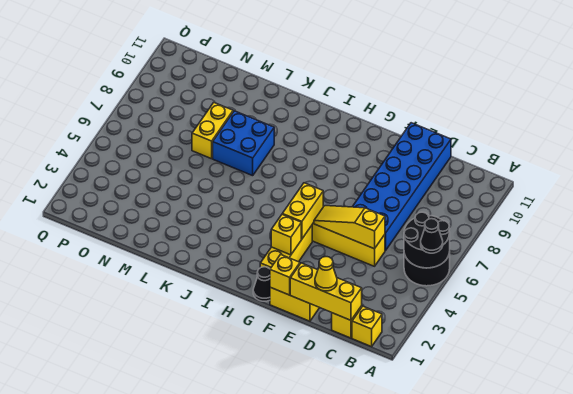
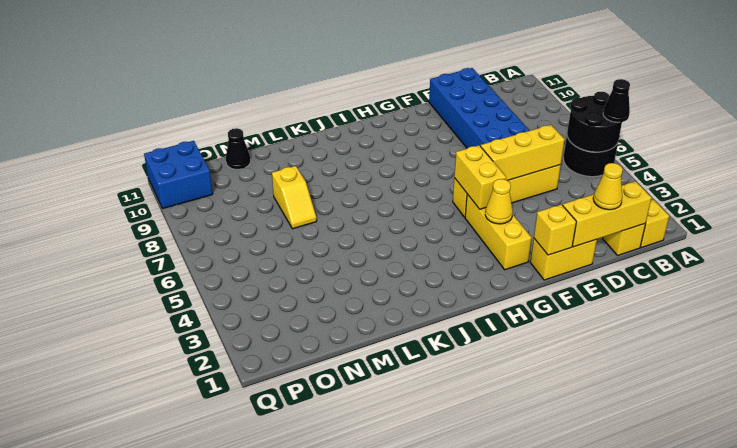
yellow 1x3 slope [314,206,385,249] -> yellow 1x3 brick [481,125,565,180]
black 1x1 cone [253,267,270,301] -> black 1x1 cone moved to [226,128,251,169]
yellow 1x1 brick [271,215,301,255] -> yellow 1x1 cone [485,179,513,224]
blue 2x2 brick [213,111,274,176] -> blue 2x2 brick moved to [144,141,213,208]
yellow 1x2 brick [192,103,233,159] -> yellow 1x2 slope [272,166,317,229]

